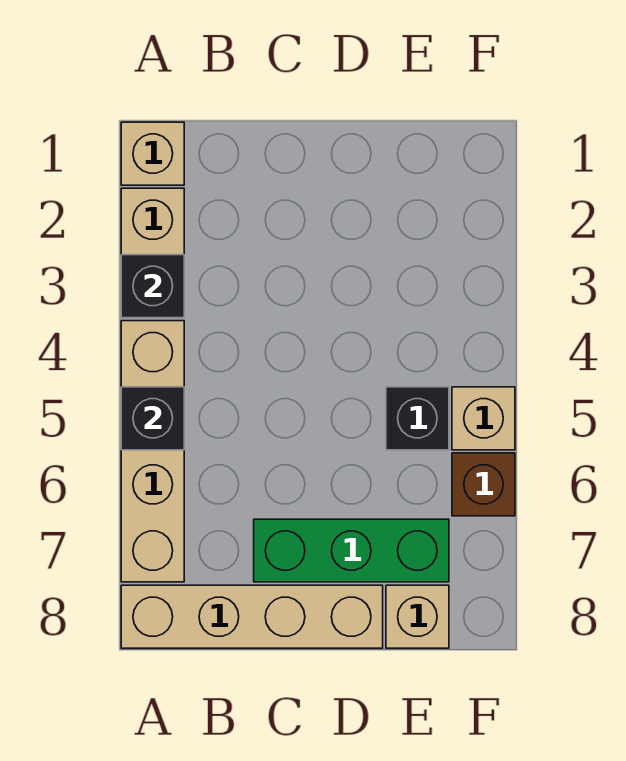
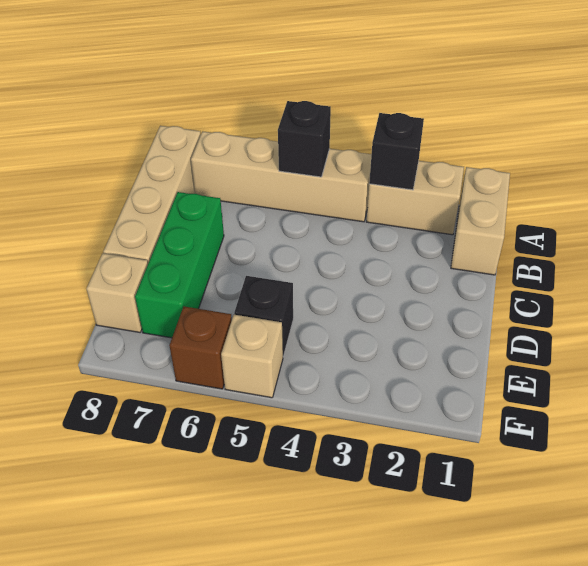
tan 1x1 brick [121,122,184,185] -> tan 1x2 brick [451,167,510,275]

